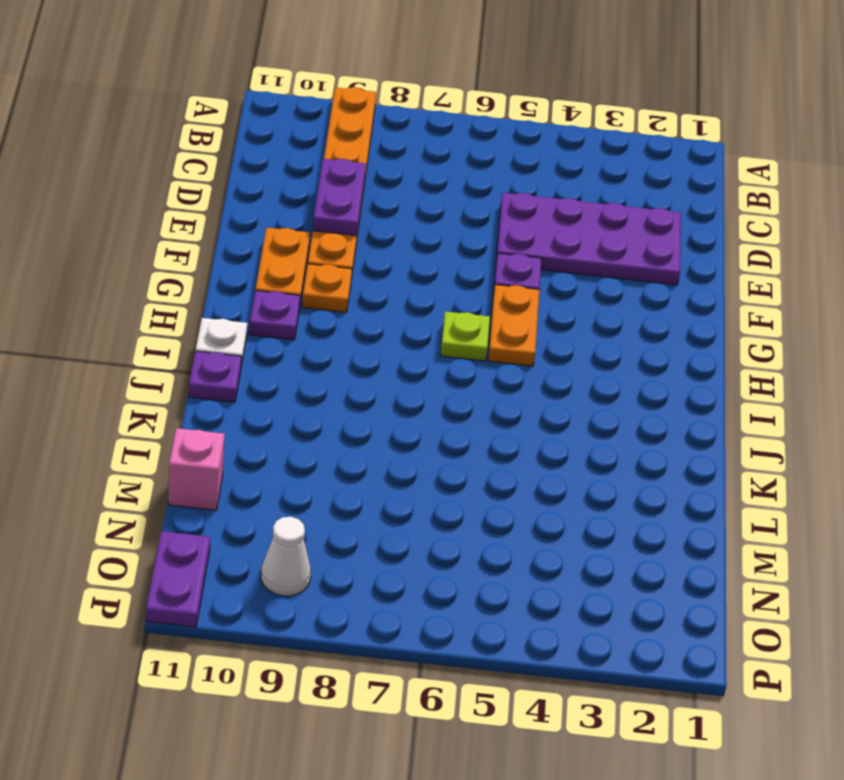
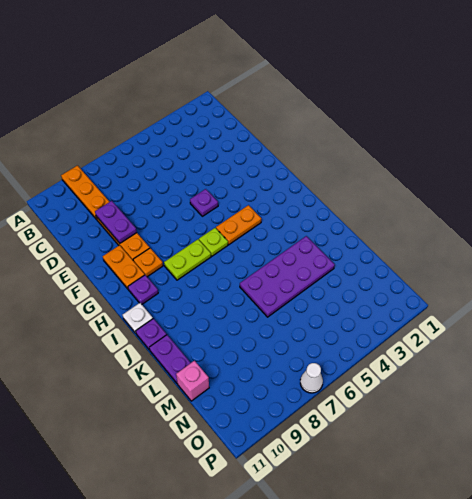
purple 2x4 plate [496,193,681,285] -> purple 2x4 plate moved to [240,236,335,317]
orange 1x2 plate [488,285,539,366] -> orange 1x2 plate turned to [216,205,261,245]
none -> lime 1x2 plate [164,239,211,280]
white 1x1 cone [261,517,311,596] -> white 1x1 cone moved to [300,363,323,393]
purple 1x2 plate [146,531,210,627] -> purple 1x2 plate moved to [149,335,191,383]

